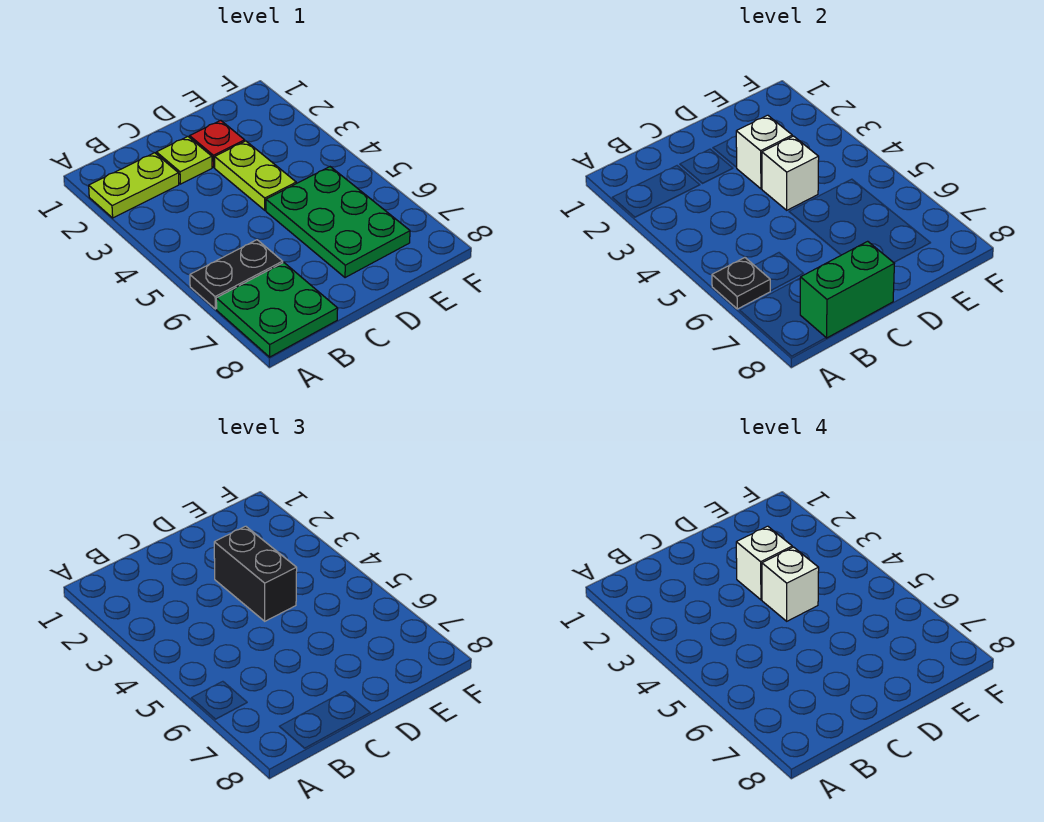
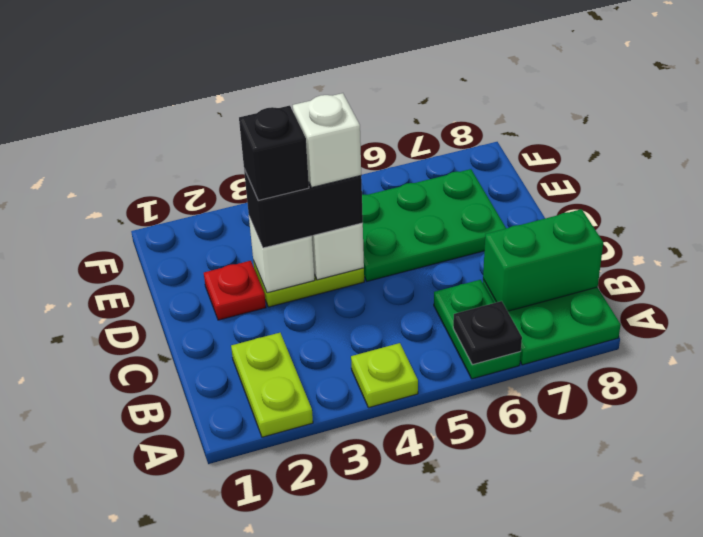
black 1x2 plate [190,240,283,309] -> green 1x2 plate [434,280,521,379]
green 1x2 brick [800,241,894,338] -> green 1x2 brick turned to [483,209,603,311]
lime 1x1 plate [156,137,212,184] -> lime 1x1 plate moved to [351,343,418,408]
white 1x1 brick [736,526,792,600] -> black 1x1 brick [239,106,309,200]

